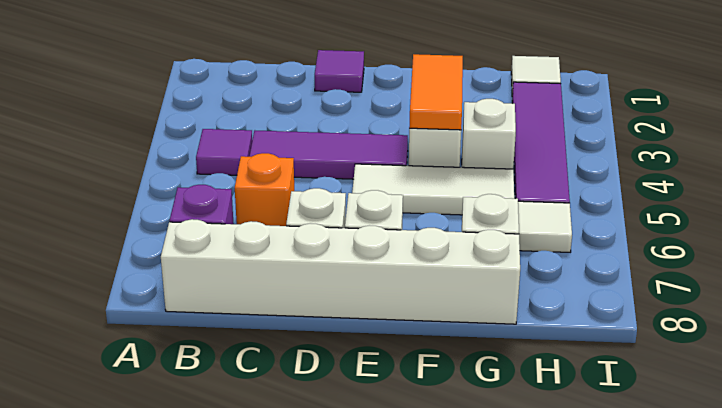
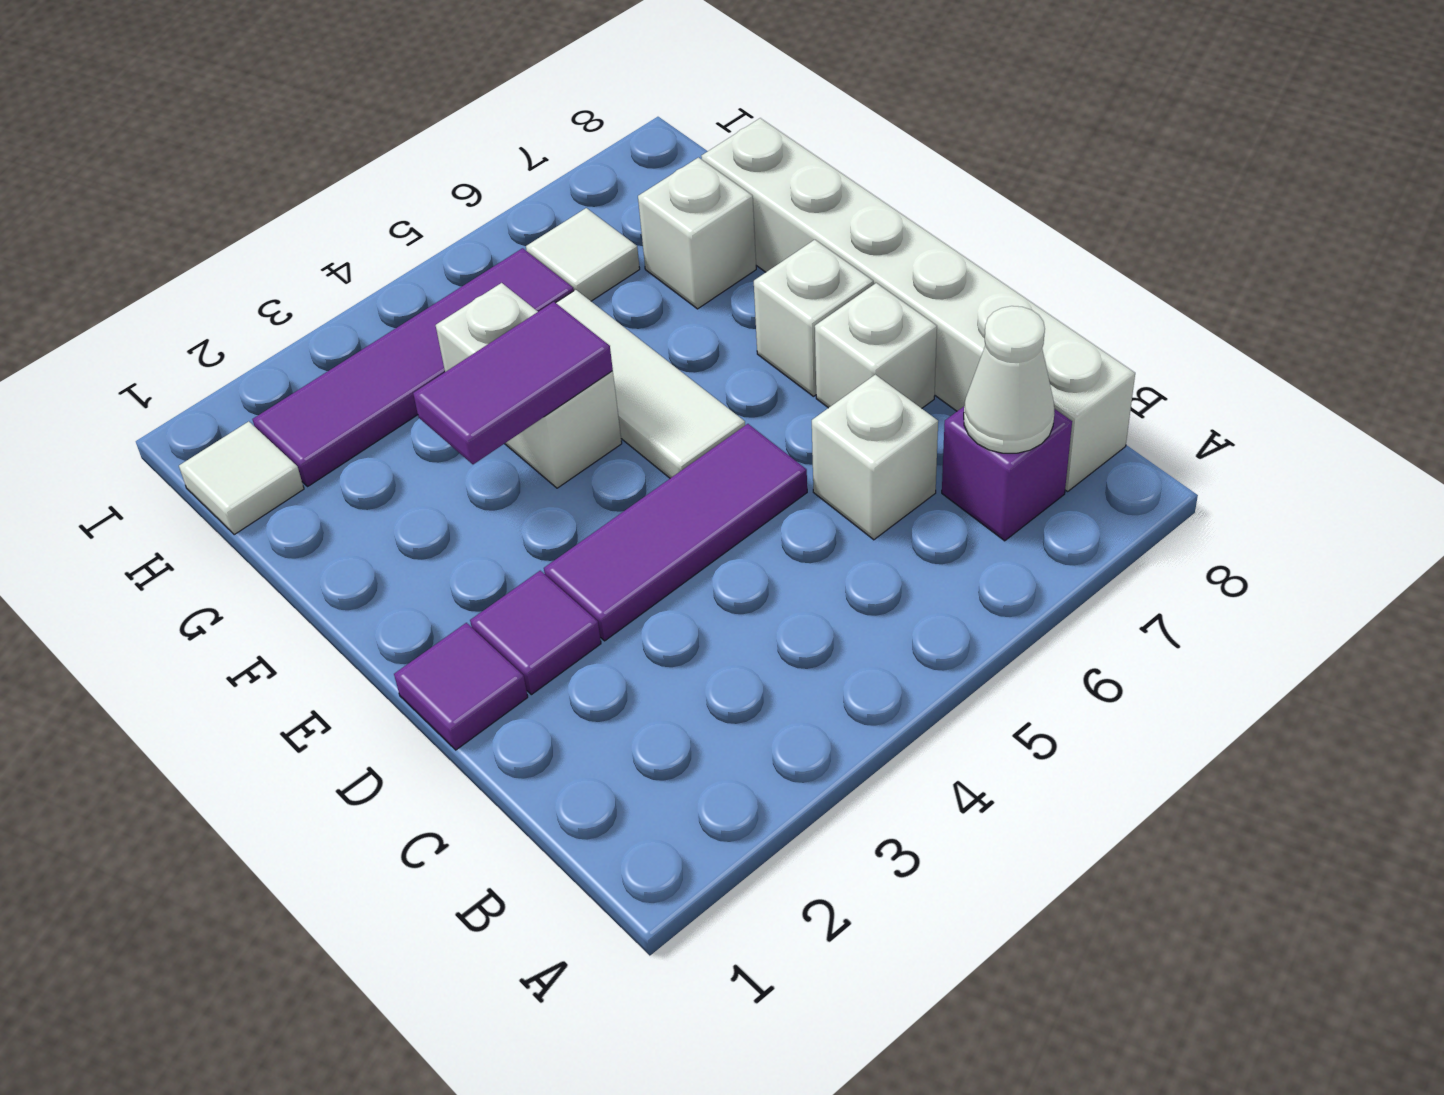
purple 1x1 tile [196,129,252,175] -> purple 1x1 tile moved to [470,571,601,695]
none -> white 1x1 cone [964,306,1054,453]
purple 1x3 tile [249,131,408,179] -> purple 1x3 tile turned to [544,424,807,641]
orange 1x1 brick [235,153,294,226] -> white 1x1 brick [812,375,938,540]
orange 1x2 tile [409,54,463,130] -> purple 1x2 tile [413,302,613,464]

